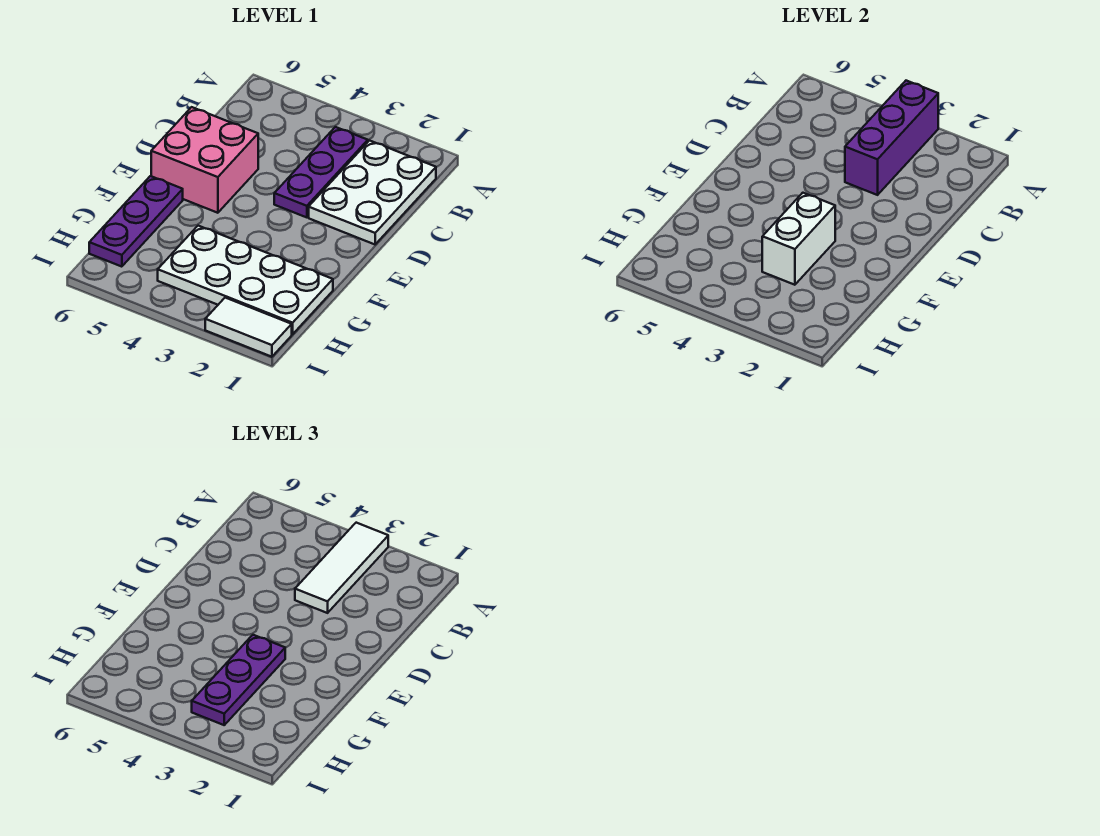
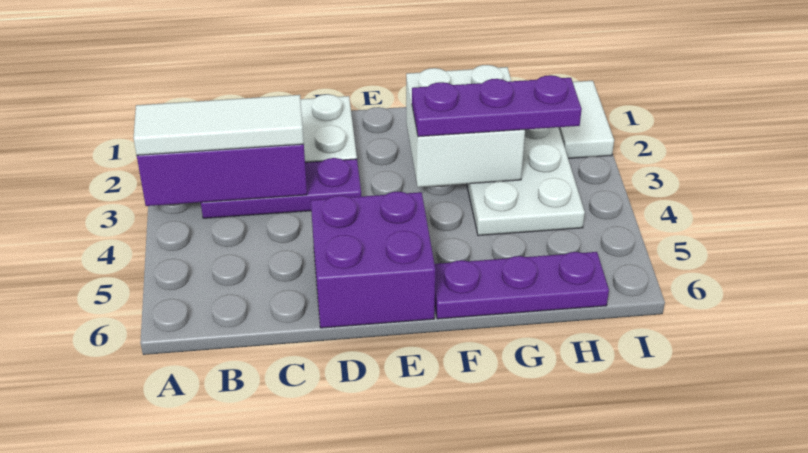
pink 2x2 brick [151,107,258,213] -> purple 2x2 brick [311,192,435,328]
white 1x2 brick [762,193,835,285] -> white 2x2 brick [406,65,525,187]

